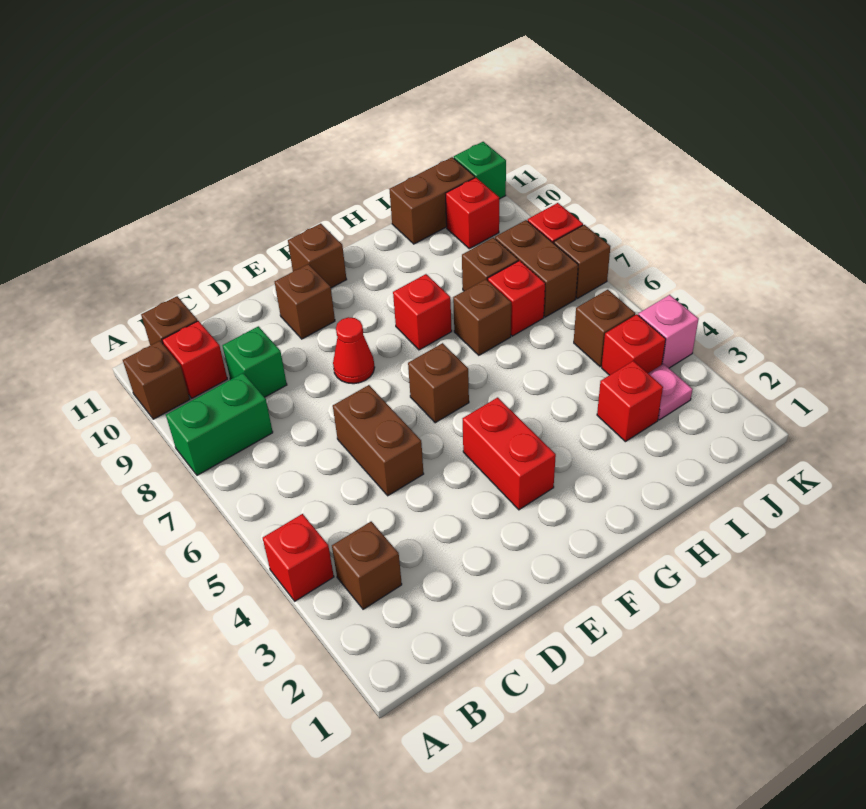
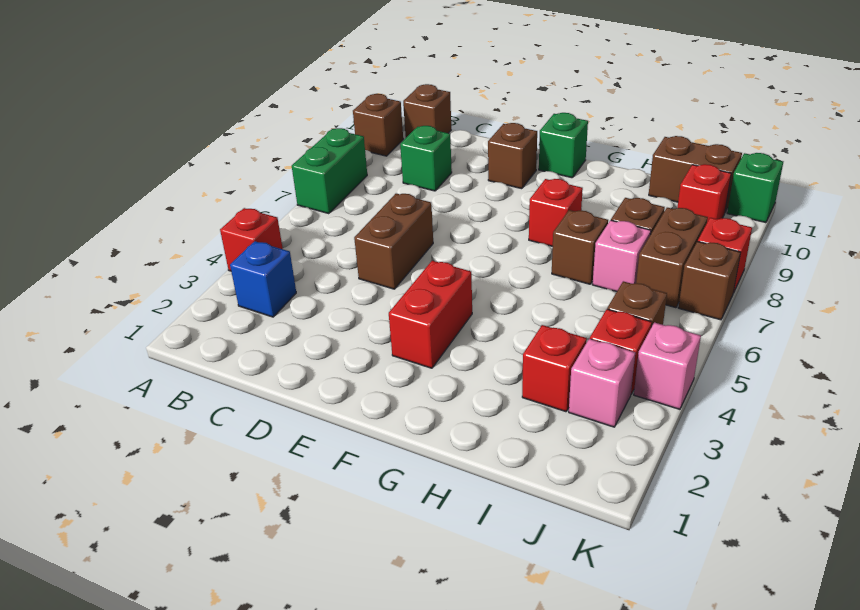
green 1x2 brick [166,373,273,475] -> green 1x2 brick turned to [292,128,367,214]
brown 1x1 brick [332,522,402,609] -> blue 1x1 brick [230,241,296,317]
red 1x1 brick [162,321,227,398] -> none
red 1x1 cone [333,317,375,384] -> none
brown 1x1 brick [408,343,469,423] -> none
brown 1x1 brick [288,224,347,288] -> green 1x1 brick [539,113,588,178]
red 1x1 brick [488,261,545,336] -> pink 1x1 brick [593,220,651,292]
pink 1x1 plate [648,364,693,420] -> pink 1x1 brick [569,339,635,427]

